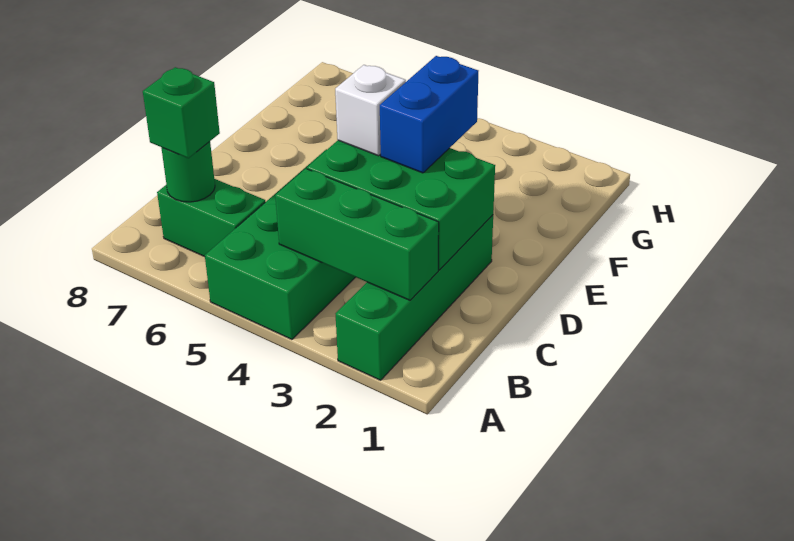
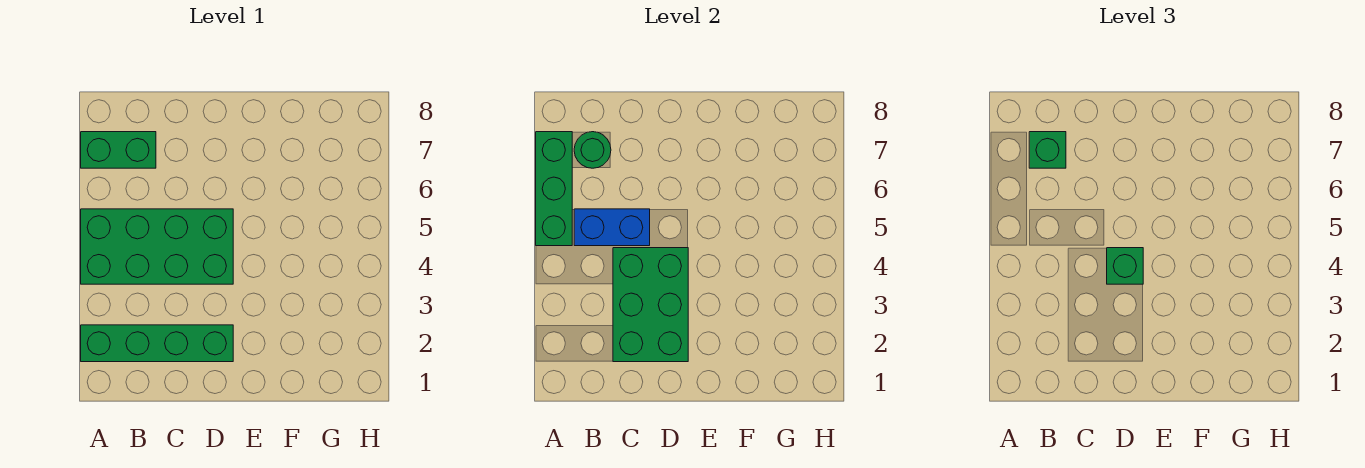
green 1x3 brick [275,168,439,300] -> green 1x3 brick moved to [536,132,572,246]
green 1x2 brick [157,179,265,257] -> green 1x2 brick turned to [81,132,156,168]
blue 1x2 brick [380,56,478,173] -> blue 1x2 brick moved to [574,209,650,246]
white 1x1 brick [335,65,406,156] -> green 1x1 brick [1107,248,1143,284]

